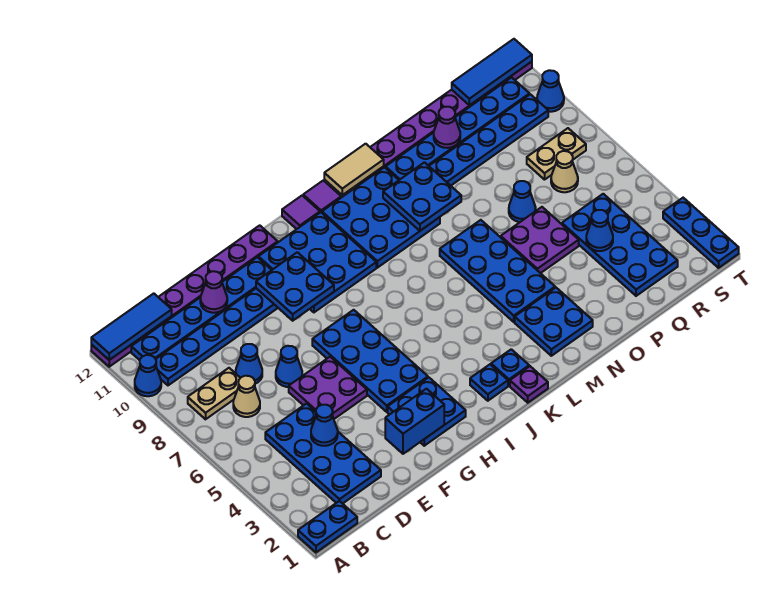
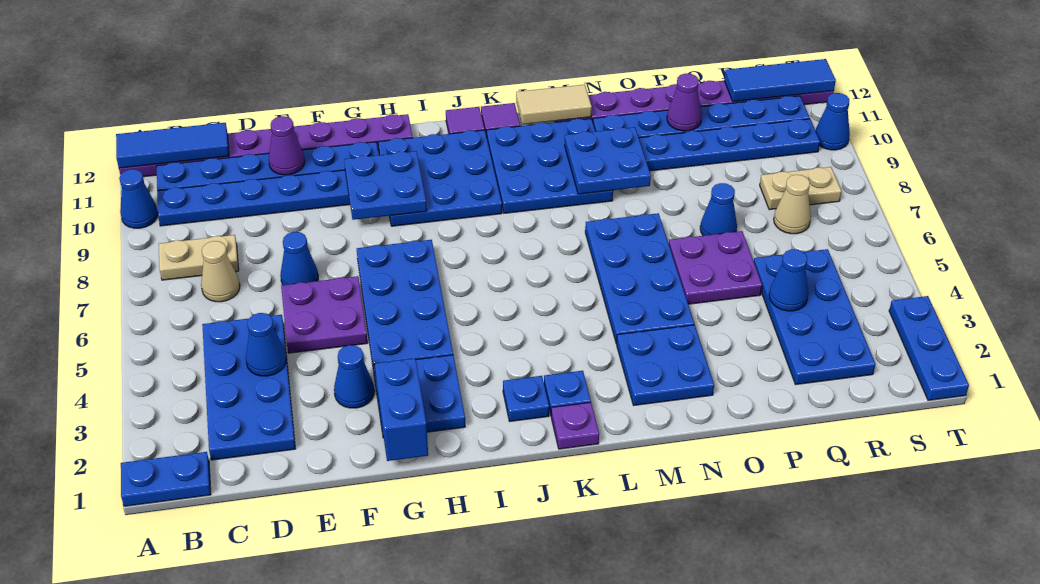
blue 1x1 cone [236,344,262,384] -> blue 1x1 cone moved to [334,345,374,408]
blue 1x2 brick [385,389,444,454] -> blue 1x2 brick turned to [375,358,428,461]

